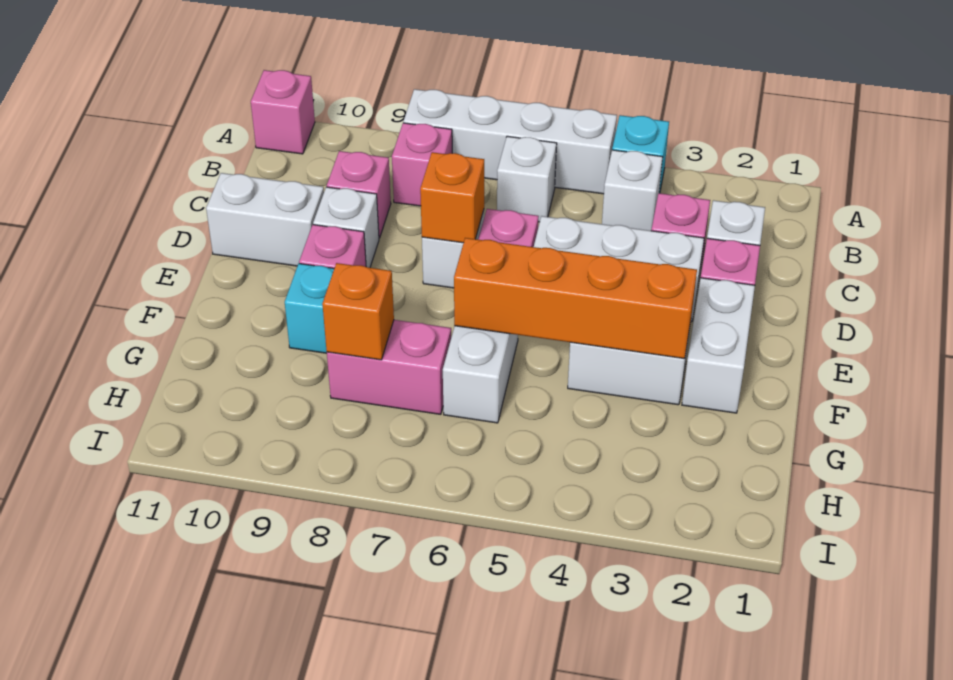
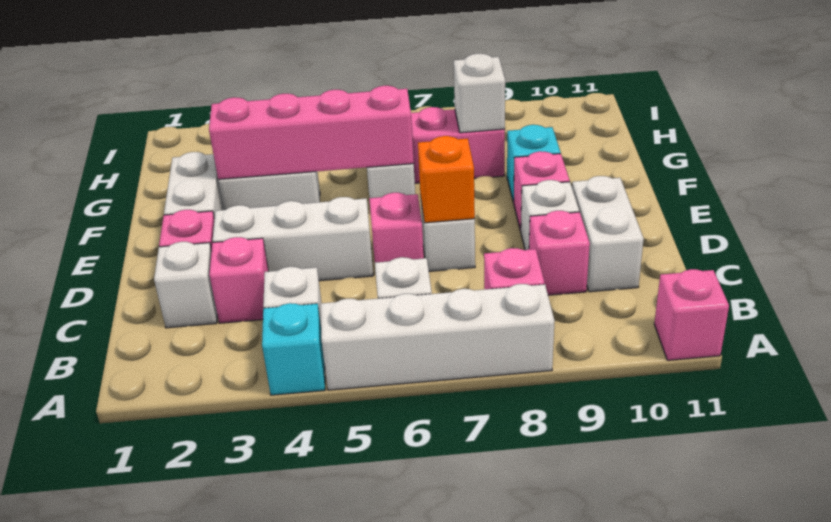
white 1x2 brick [206,173,324,266] -> white 1x2 brick turned to [572,176,644,292]
orange 1x4 brick [454,238,697,359] -> pink 1x4 brick [209,86,414,179]
orange 1x1 brick [322,263,394,360] -> white 1x1 brick [454,54,505,133]

